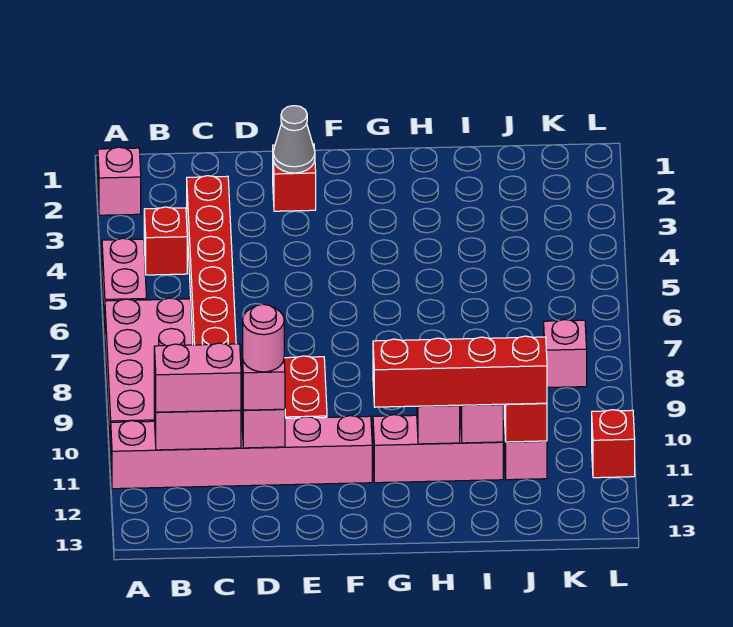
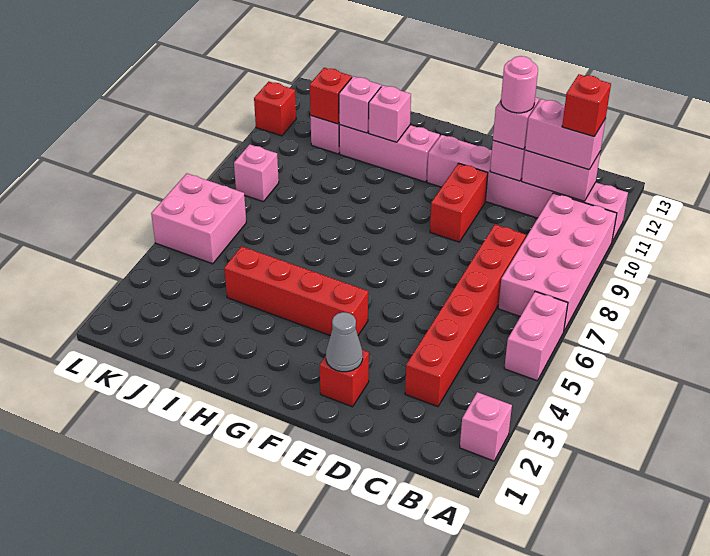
red 1x1 brick [144,207,187,275] -> red 1x1 brick moved to [562,74,611,136]
red 1x4 brick [373,336,547,407] -> red 1x4 brick moved to [224,246,368,336]
none -> pink 2x2 brick [151,174,246,264]

